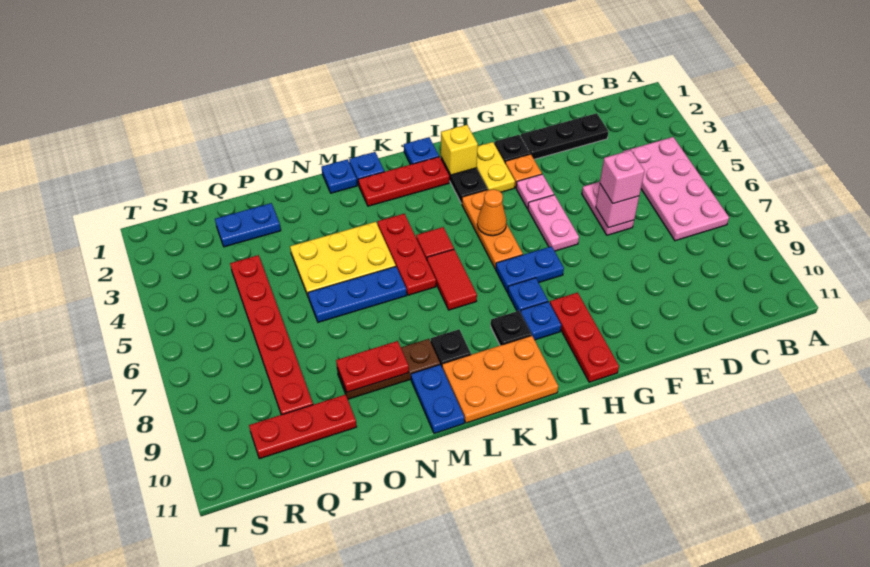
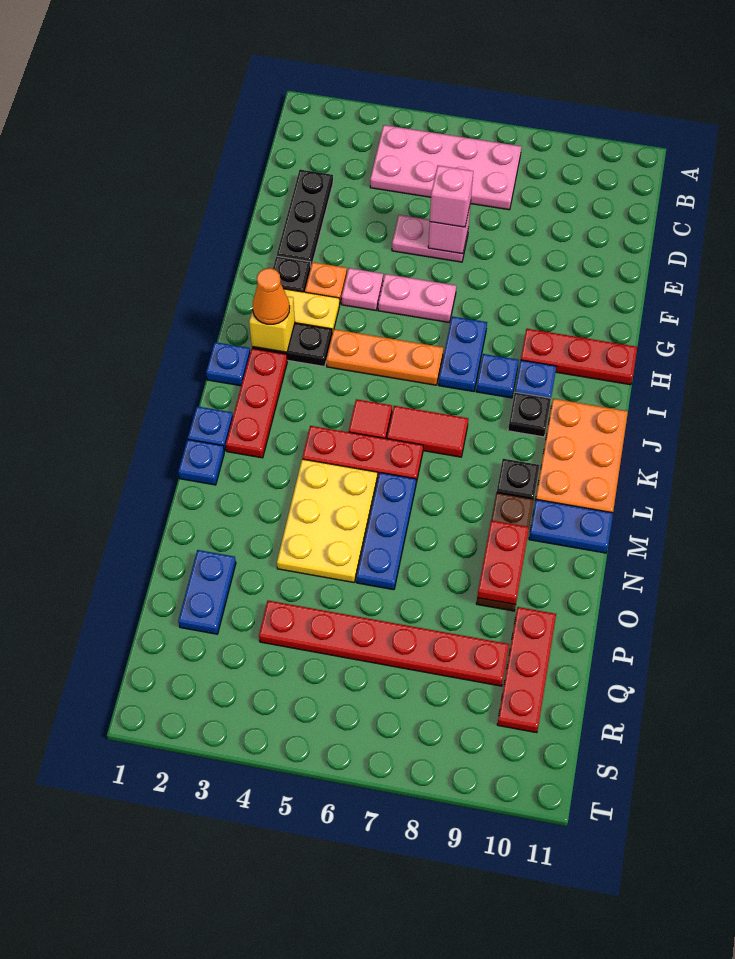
orange 1x1 cone [477,189,507,236] -> orange 1x1 cone moved to [252,268,290,324]

